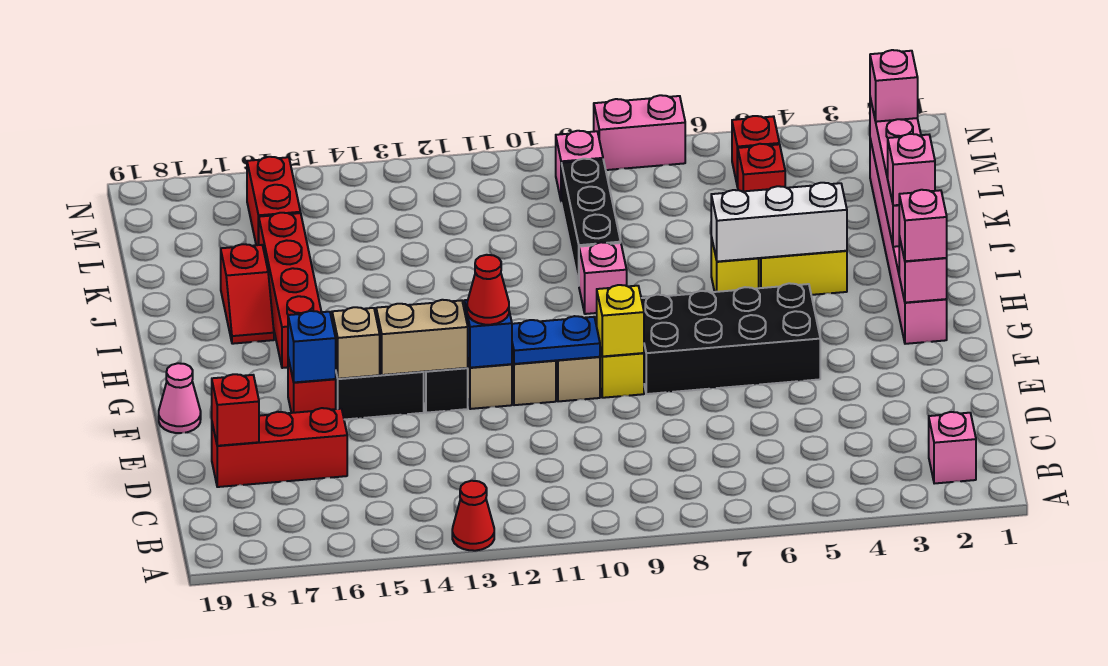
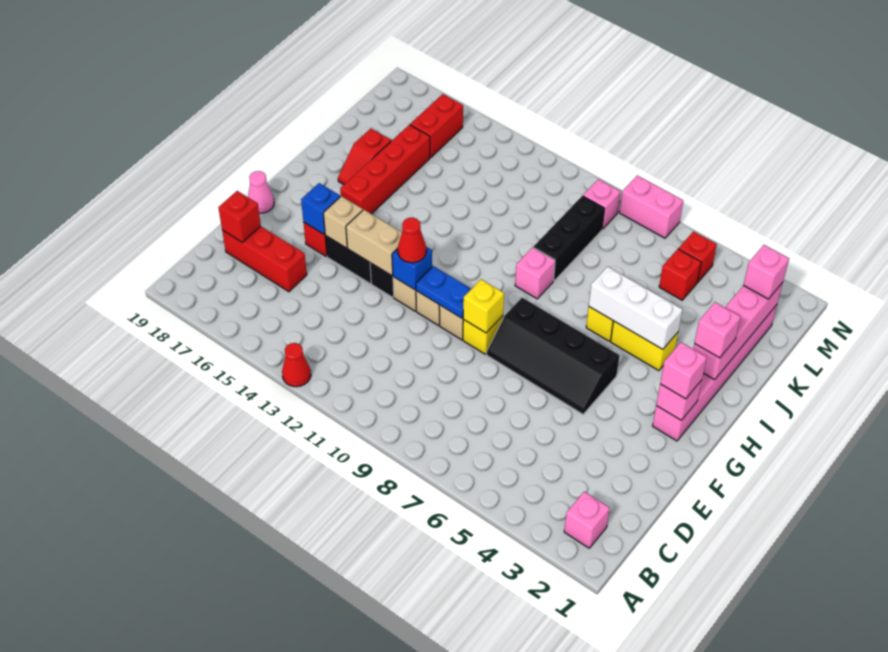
black 2x4 brick [641,283,820,394] -> black 2x4 slope [487,298,620,414]

